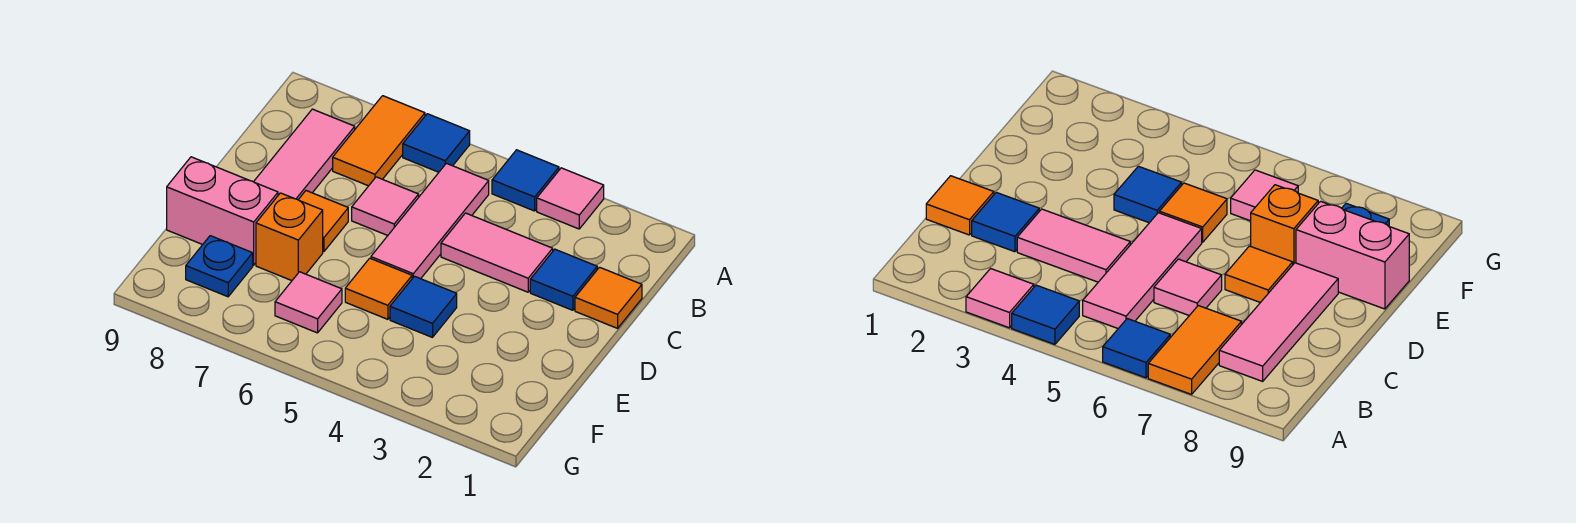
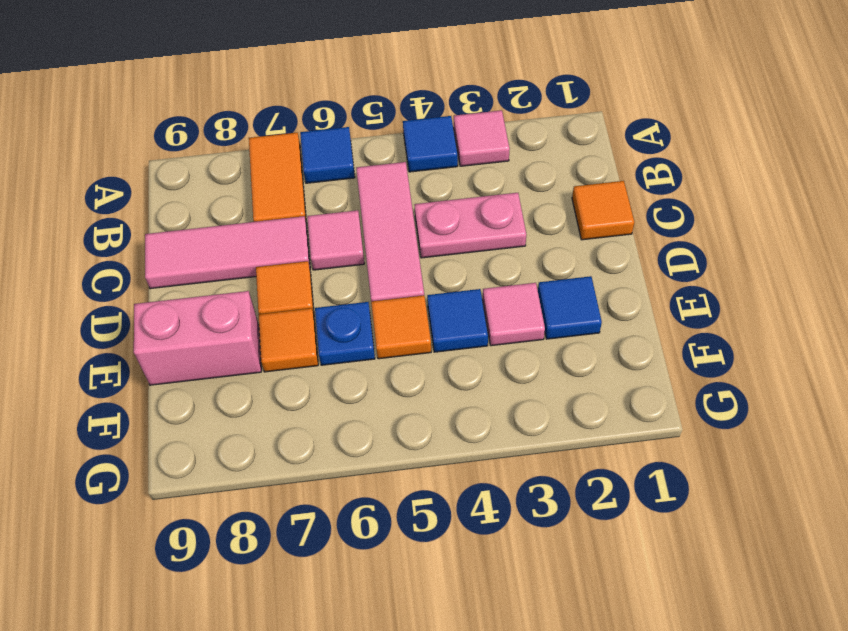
pink 1x3 tile [254,109,355,200] -> pink 1x3 tile turned to [145,216,310,289]
blue 1x1 tile [530,249,597,310] -> blue 1x1 tile moved to [538,276,602,339]
pink 1x2 tile [441,213,553,292] -> pink 1x2 plate [414,193,526,258]
orange 1x1 brick [256,193,323,281] -> orange 1x1 tile [259,308,318,372]
pink 1x1 tile [275,272,342,333] -> pink 1x1 tile moved to [483,283,545,346]
blue 1x1 plate [186,236,253,297] -> blue 1x1 plate moved to [315,302,375,365]

